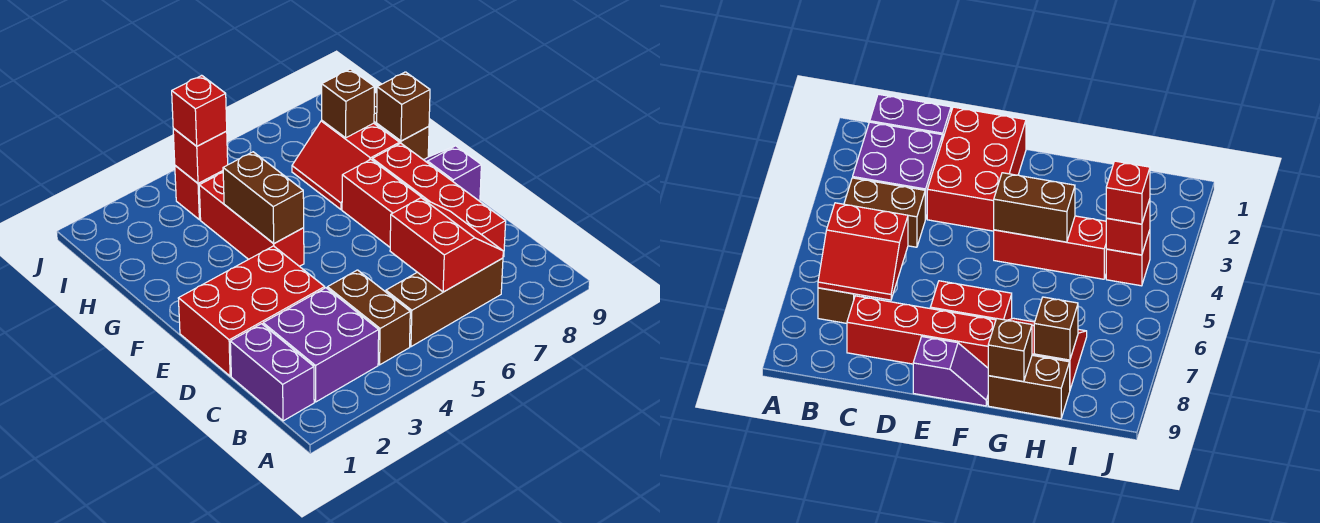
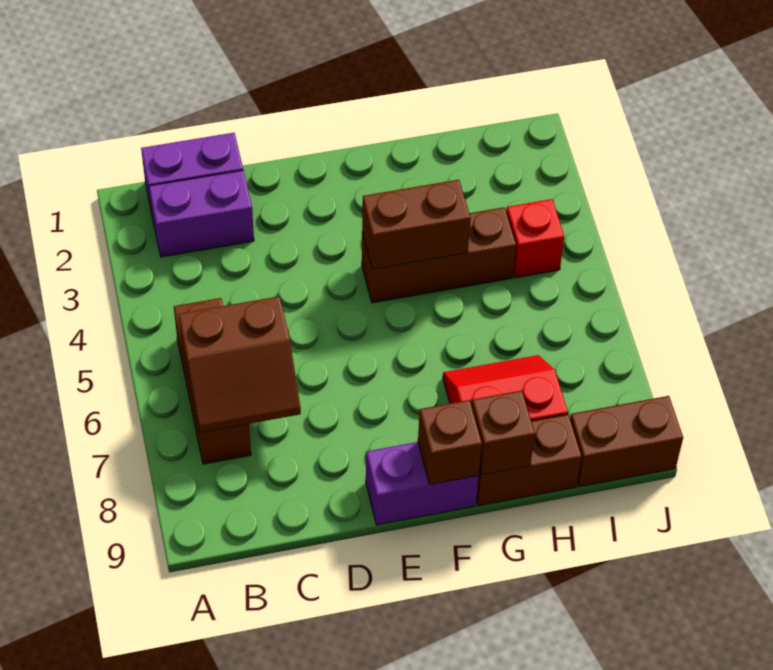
purple 2x2 brick [263,288,379,402] -> purple 1x2 brick [149,170,254,257]
brown 1x2 brick [327,270,410,365] -> brown 1x2 brick moved to [570,396,683,487]
red 2x2 slope [390,198,503,292] -> brown 2x2 slope [179,296,301,433]
red 1x4 brick [372,143,506,257] -> none
red 2x3 brick [178,246,325,376] -> none
red 1x2 brick [342,160,422,247] -> none
purple 1x2 slope [424,146,481,201] -> purple 1x2 brick [366,442,479,525]
red 1x3 brick [199,173,304,266] -> brown 1x3 brick [362,207,516,303]
brown 1x1 brick [321,69,374,138] -> brown 1x1 brick moved to [418,400,482,485]
red 1x1 brick [173,129,228,183] -> none
red 1x1 brick [172,75,227,146] -> none

